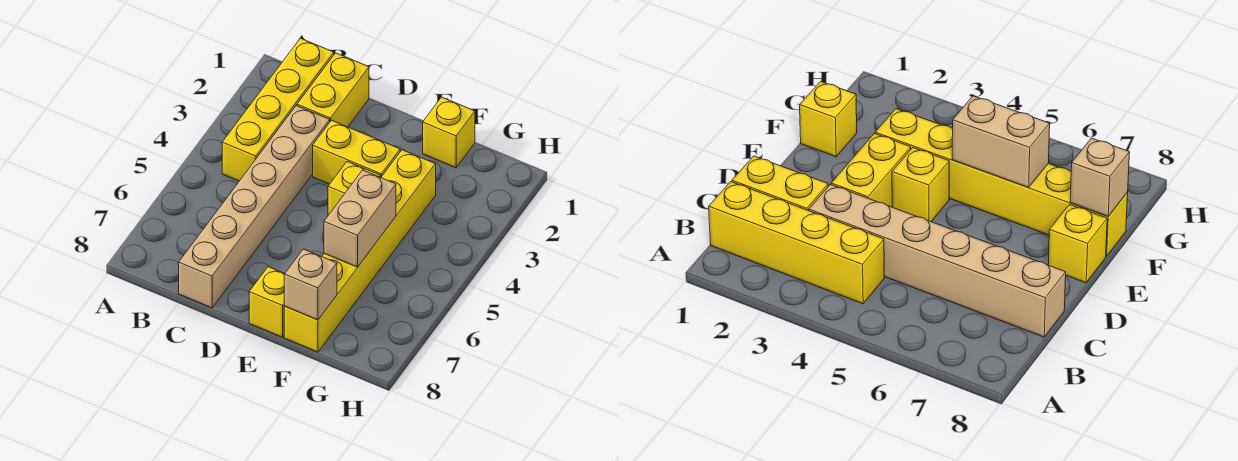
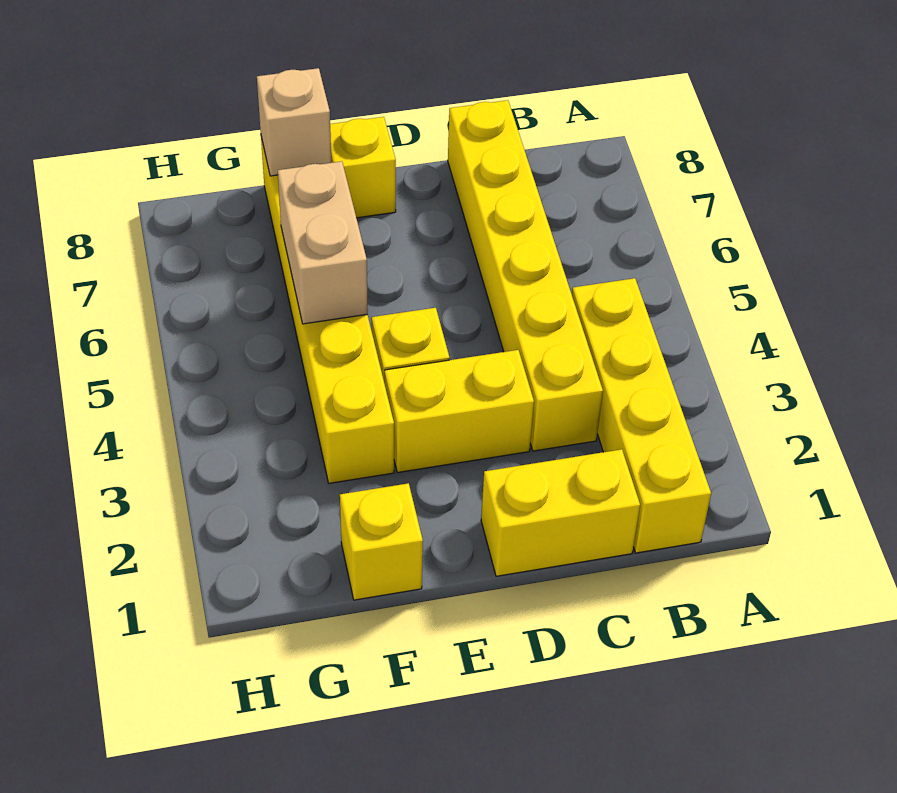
yellow 1x2 brick [297,53,369,127] -> yellow 1x2 brick turned to [481,449,640,576]
tan 1x6 brick [179,106,330,308] -> yellow 1x6 brick [448,100,603,451]

